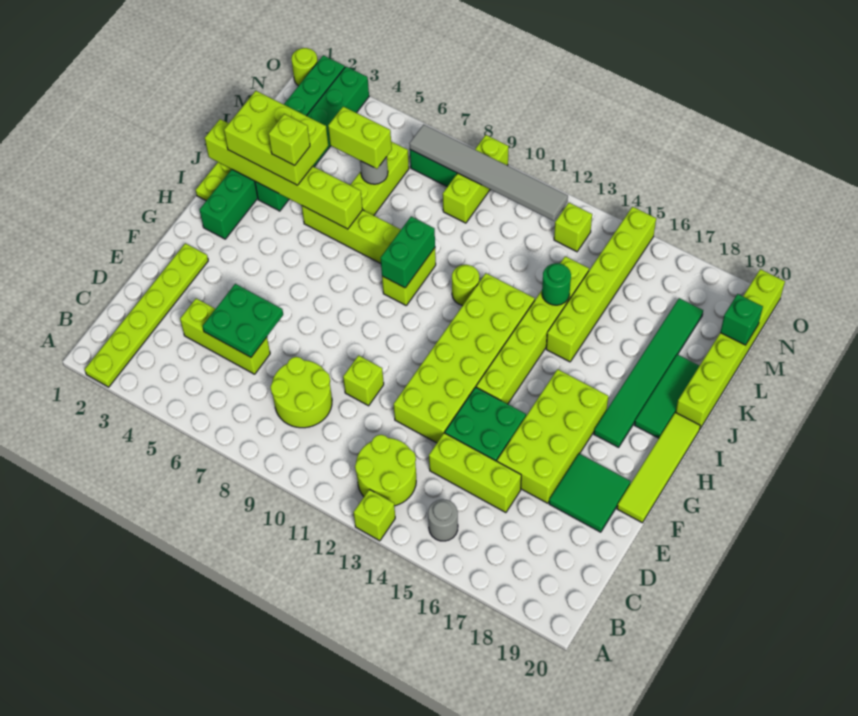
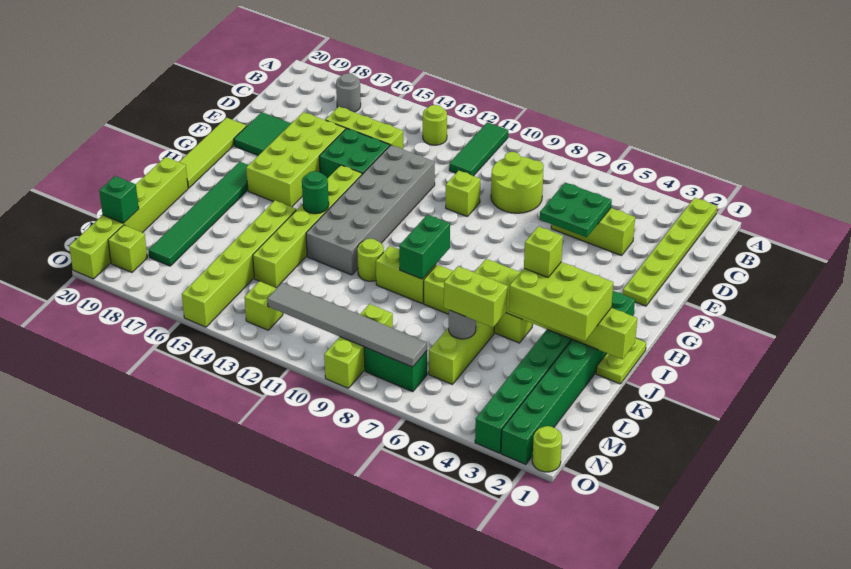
lime 1x1 brick [353,489,395,541] -> lime 1x1 brick moved to [108,225,147,272]
lime 2x2 round brick [355,435,416,506] -> lime 1x1 round brick [423,105,447,145]
grey 1x1 round brick [428,499,458,541] -> grey 1x1 round brick moved to [336,73,361,112]
lime 2x6 brick [394,273,535,443] -> grey 2x6 brick [306,145,435,275]
lime 1x2 brick [382,248,436,305] -> lime 1x2 brick turned to [376,246,436,303]
green 1x3 tile [635,354,699,438] -> green 1x3 tile moved to [449,122,508,176]
green 1x1 round brick [542,263,571,305] -> green 1x1 round brick moved to [302,171,329,214]

